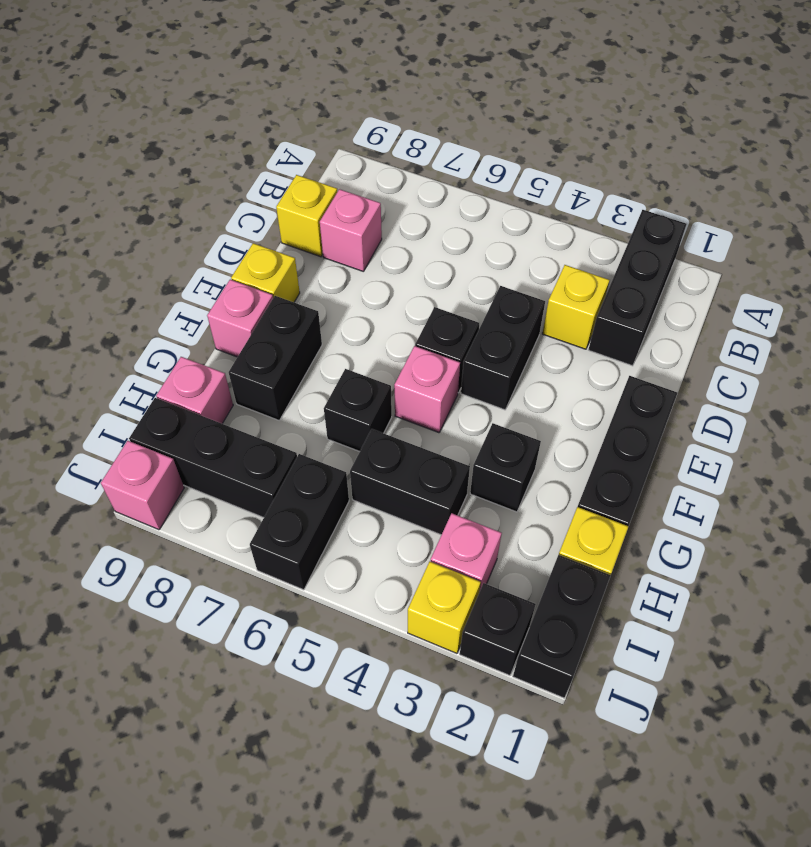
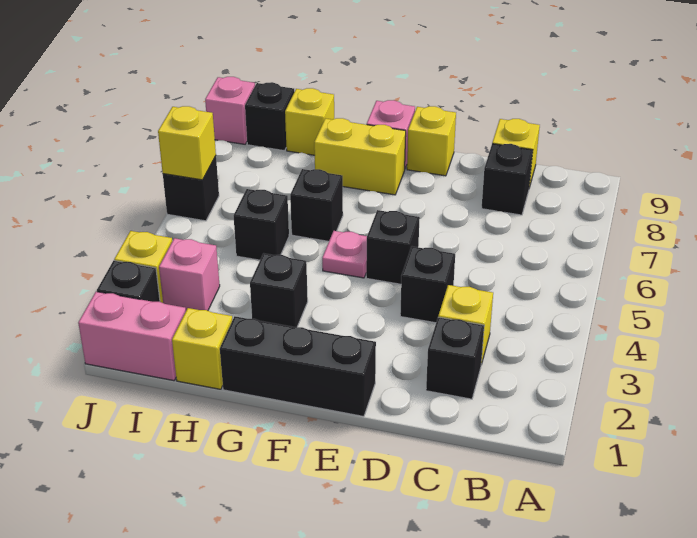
black 1x3 brick [588,210,687,366] -> black 1x1 brick [426,317,484,399]
pink 1x1 brick [320,189,382,272] -> black 1x1 brick [482,144,533,215]
black 1x2 brick [461,286,545,410] -> black 1x1 brick [400,247,455,323]
pink 1x1 brick [394,346,460,433] -> pink 1x1 plate [322,231,367,278]
black 1x2 brick [229,296,322,420] -> yellow 1x2 brick [314,118,406,195]
black 1x2 brick [350,429,470,535] -> black 1x1 brick [234,189,289,260]
pink 1x1 brick [156,357,233,424] -> yellow 1x1 brick [285,88,334,155]
black 1x2 brick [513,555,611,698] -> pink 1x2 brick [78,292,186,381]
black 1x2 brick [250,454,349,590] -> black 1x1 brick [163,156,219,221]
black 1x3 brick [129,398,297,518] -> black 1x1 brick [245,82,294,151]
none -> yellow 1x1 brick [158,106,216,180]

